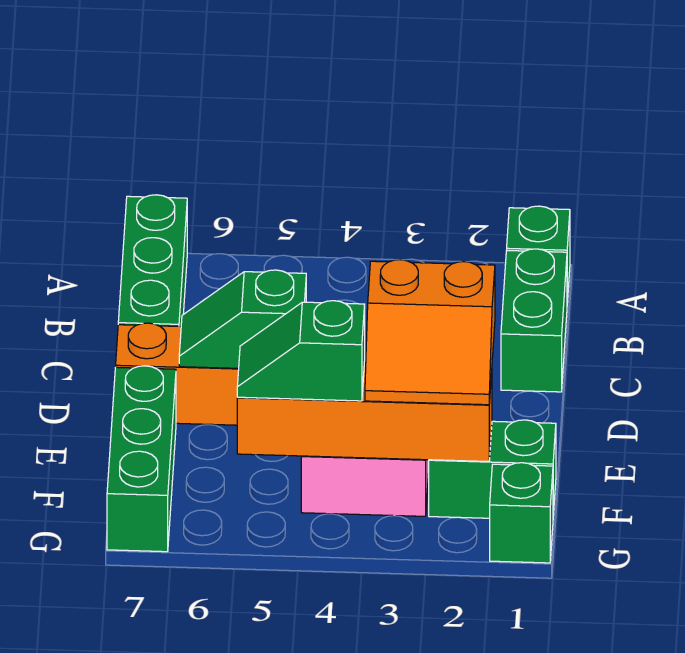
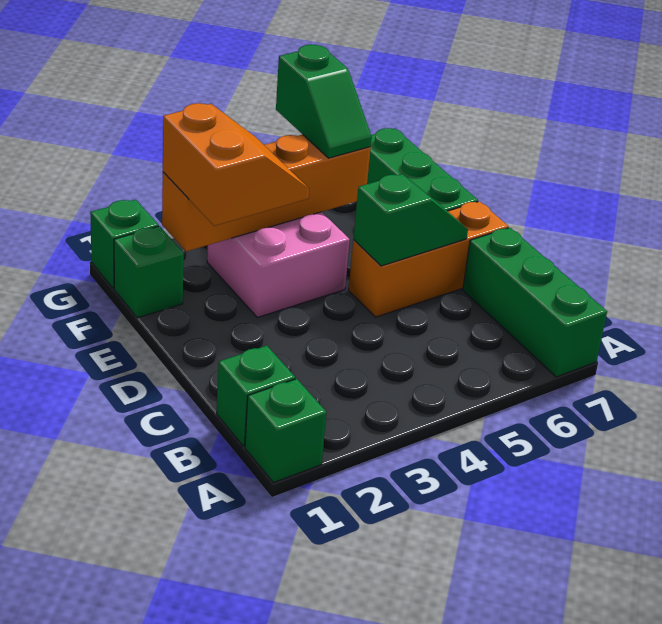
green 1x2 brick [501,249,567,392] -> green 1x1 brick [217,346,295,447]
orange 2x2 slope [365,260,495,405] -> orange 2x2 slope turned to [163,103,309,226]
green 1x2 brick [429,420,556,518] -> green 1x1 brick [114,226,184,318]
green 1x2 slope [237,301,365,401] -> green 1x2 slope turned to [276,44,372,158]

